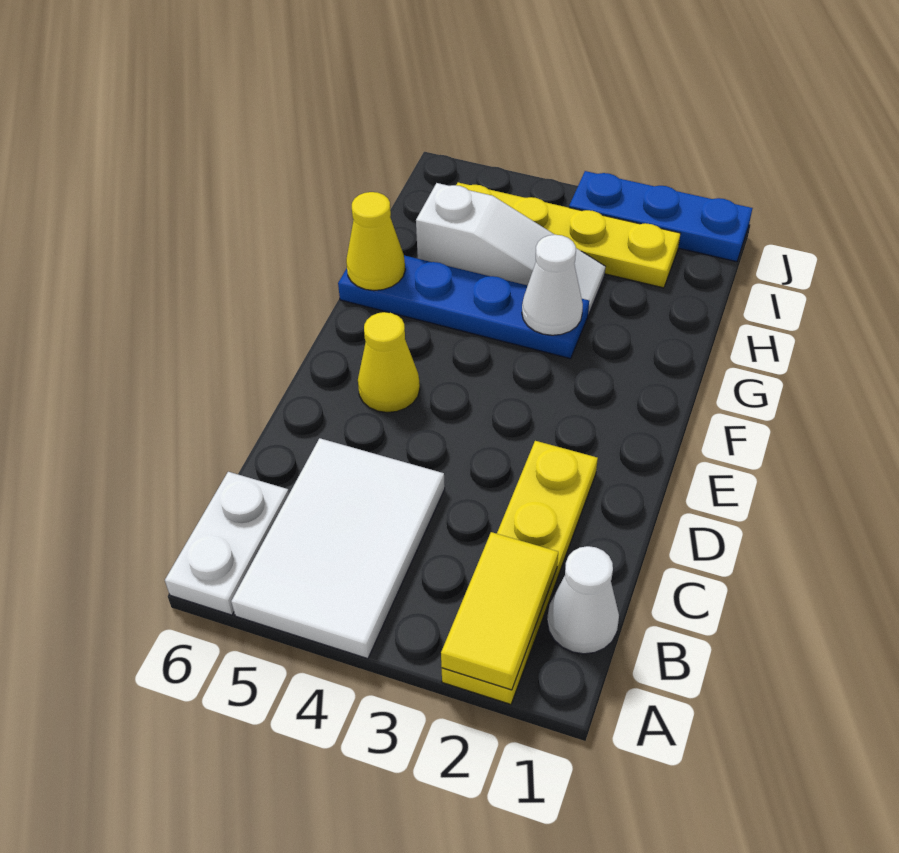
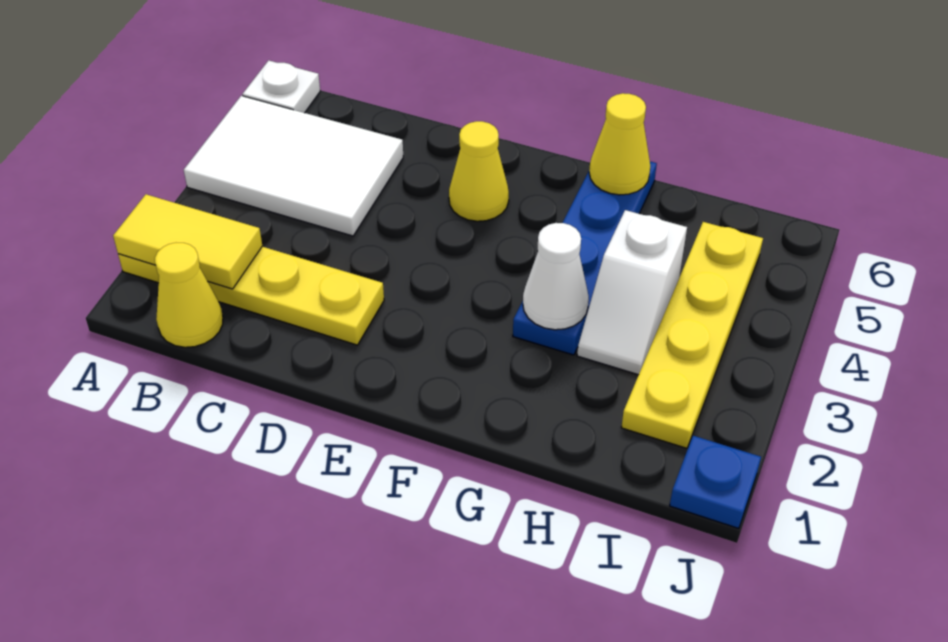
white 1x2 plate [165,472,289,615] -> white 1x1 plate [243,60,320,113]
white 1x1 cone [547,546,619,654] -> yellow 1x1 cone [155,243,223,347]
white 1x3 slope [416,183,605,315] -> white 1x2 slope [577,210,687,375]
blue 1x3 plate [569,171,752,262] -> blue 1x1 plate [670,436,761,528]

